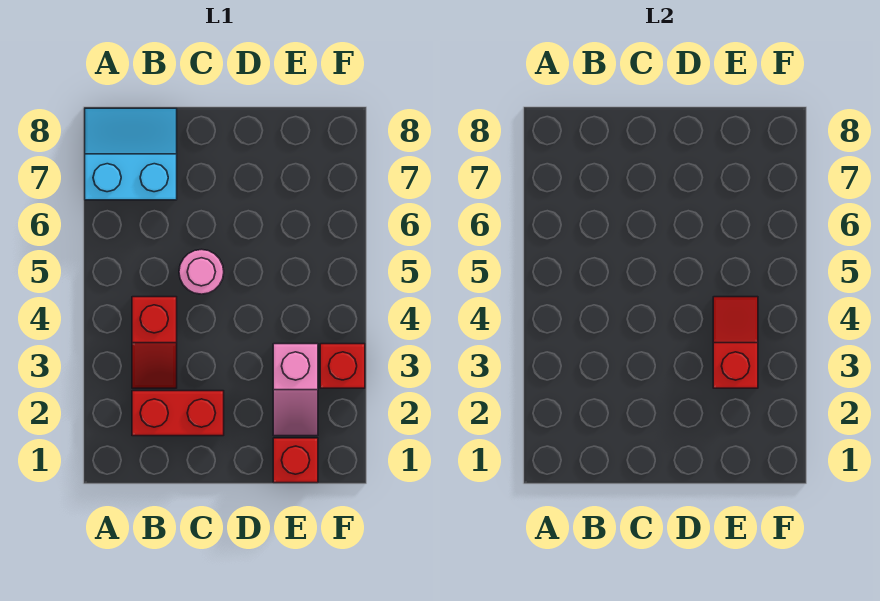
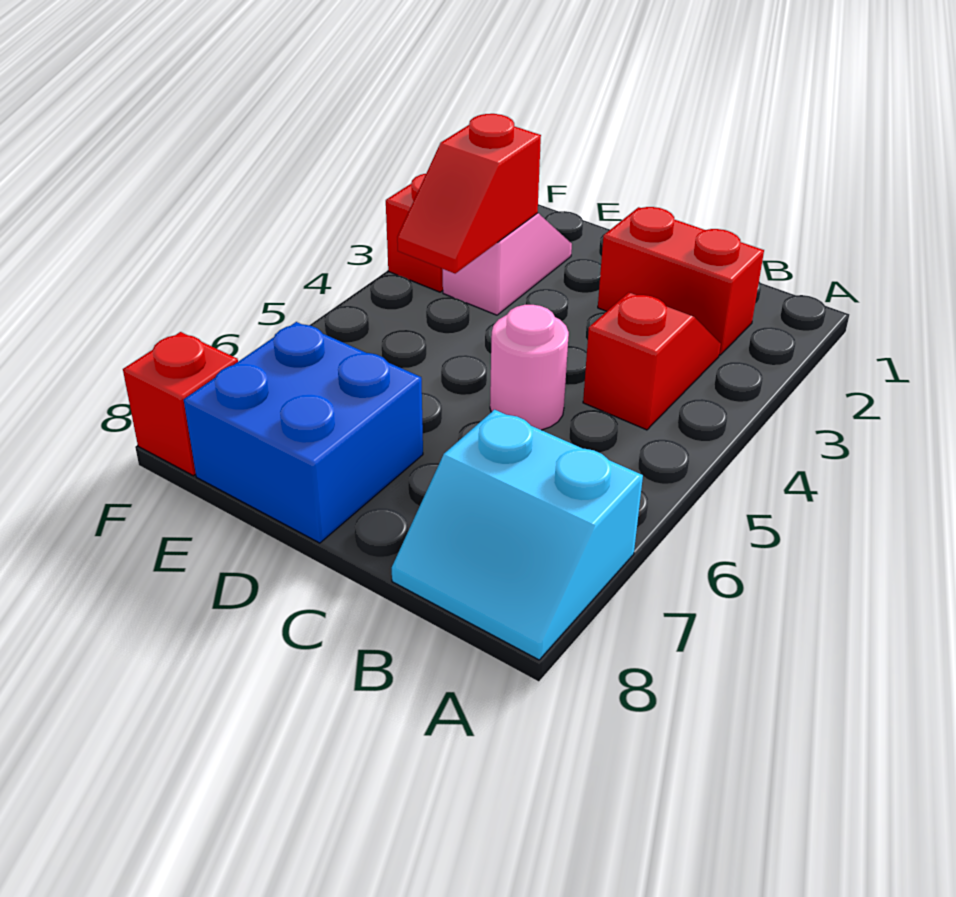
none -> blue 2x2 brick [184,322,423,543]
red 1x1 brick [273,438,318,483] -> red 1x1 brick moved to [123,332,238,476]

